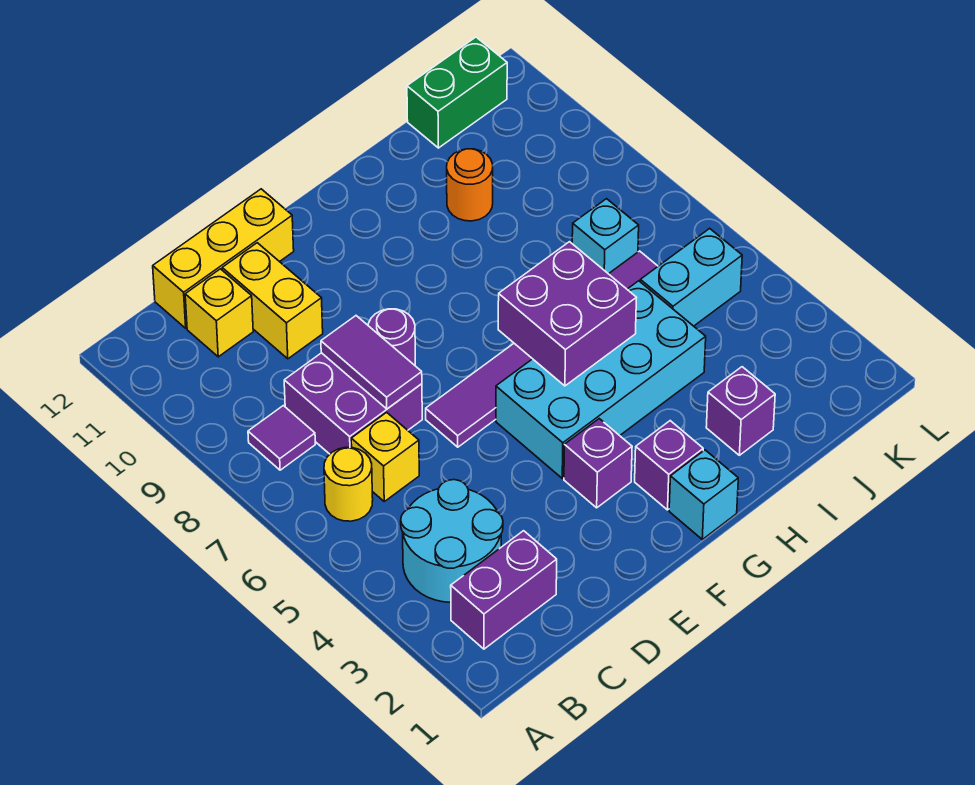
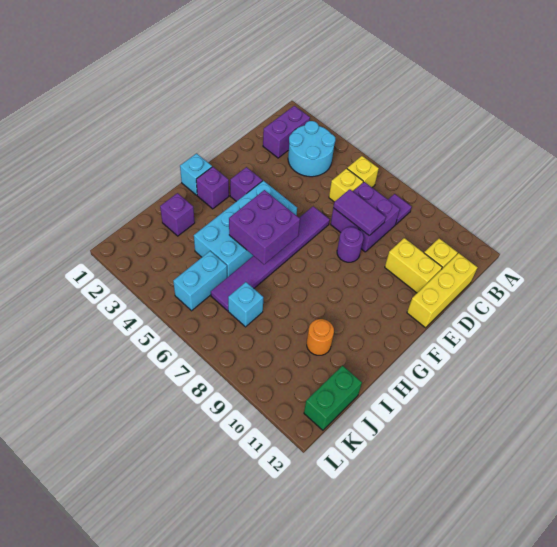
yellow 1x1 round brick [324,447,373,521] -> yellow 1x1 brick [347,156,379,187]

